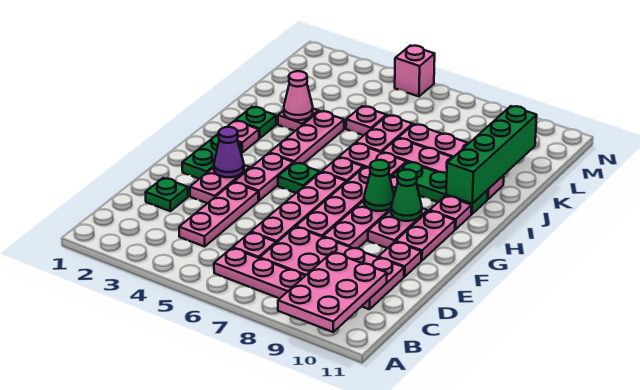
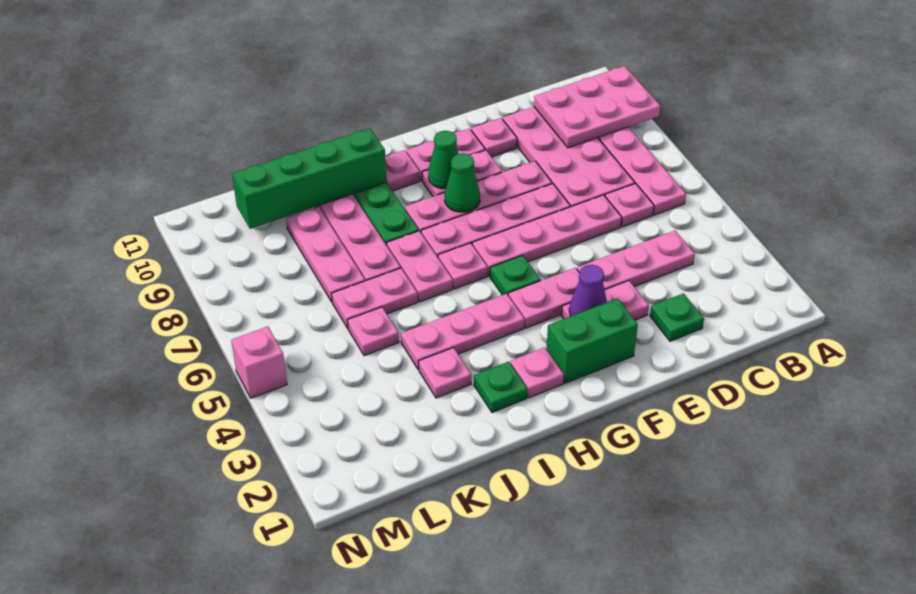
green 1x2 plate [182,135,242,179] -> green 1x2 brick [546,298,638,383]
pink 1x1 cone [284,71,313,120] -> none

